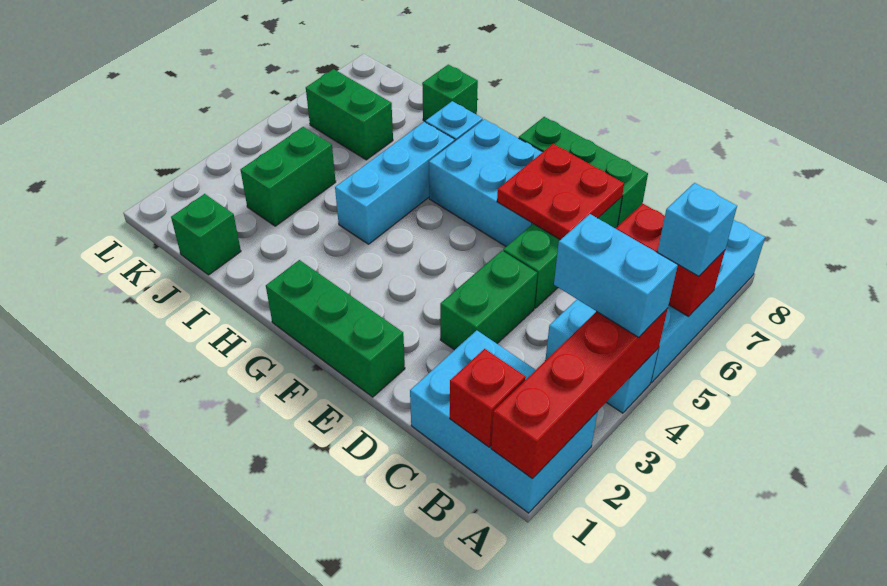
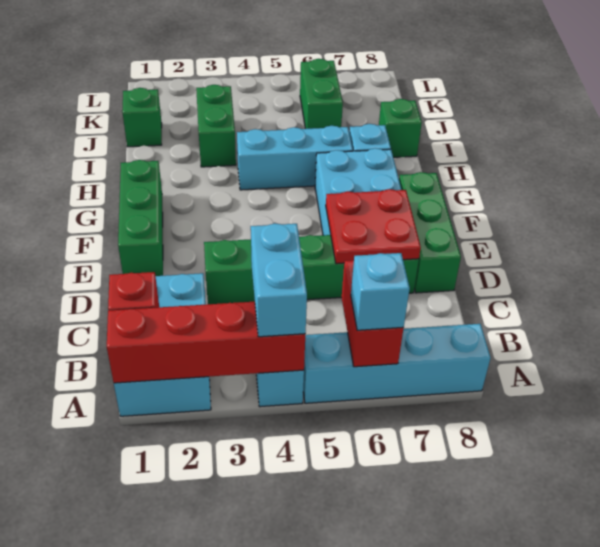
green 1x2 brick [241,127,336,226] -> green 1x2 brick turned to [196,85,236,167]

